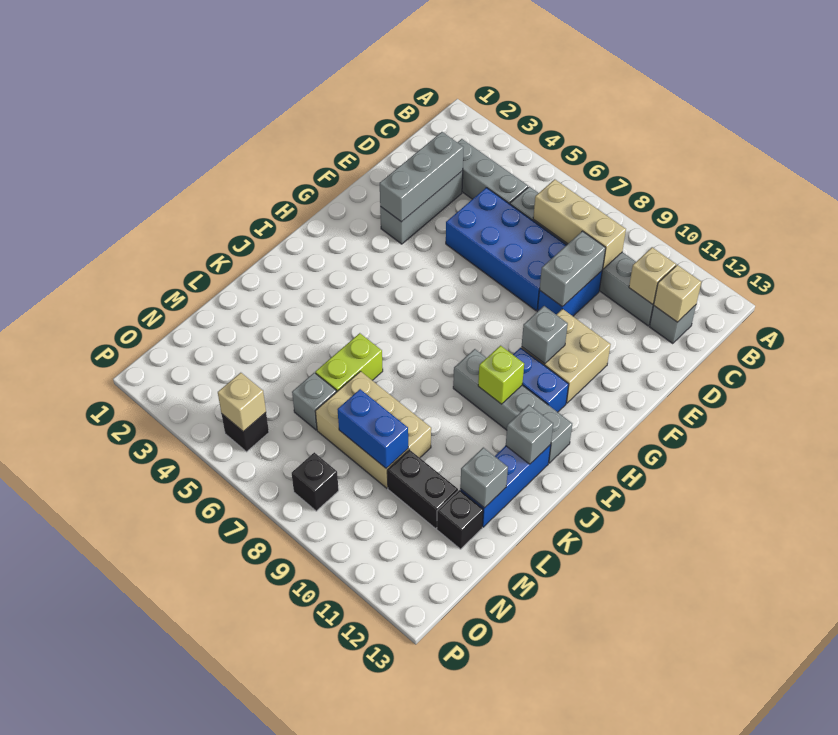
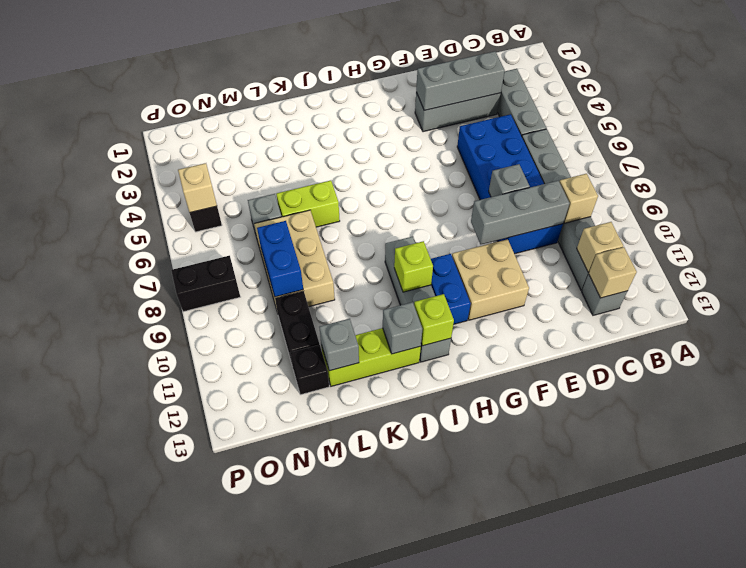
tan 1x3 brick [533,179,626,269] -> tan 1x1 brick [560,174,598,223]
grey 1x2 brick [540,231,606,307] -> grey 1x3 brick [471,181,570,244]
grey 1x1 brick [522,306,568,364] -> grey 1x1 brick moved to [489,164,530,197]
none -> lime 1x1 brick [414,294,454,346]
blue 1x3 brick [460,445,551,527] -> lime 1x3 brick [321,328,421,386]
black 1x1 brick [292,452,339,511] -> black 1x2 brick [171,256,240,312]

